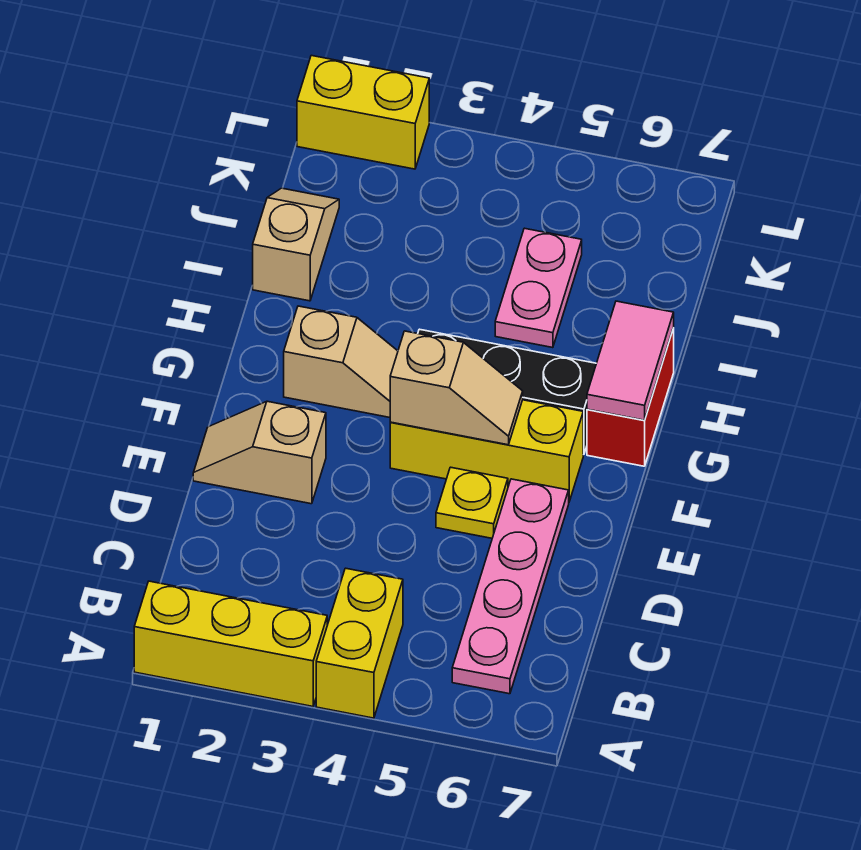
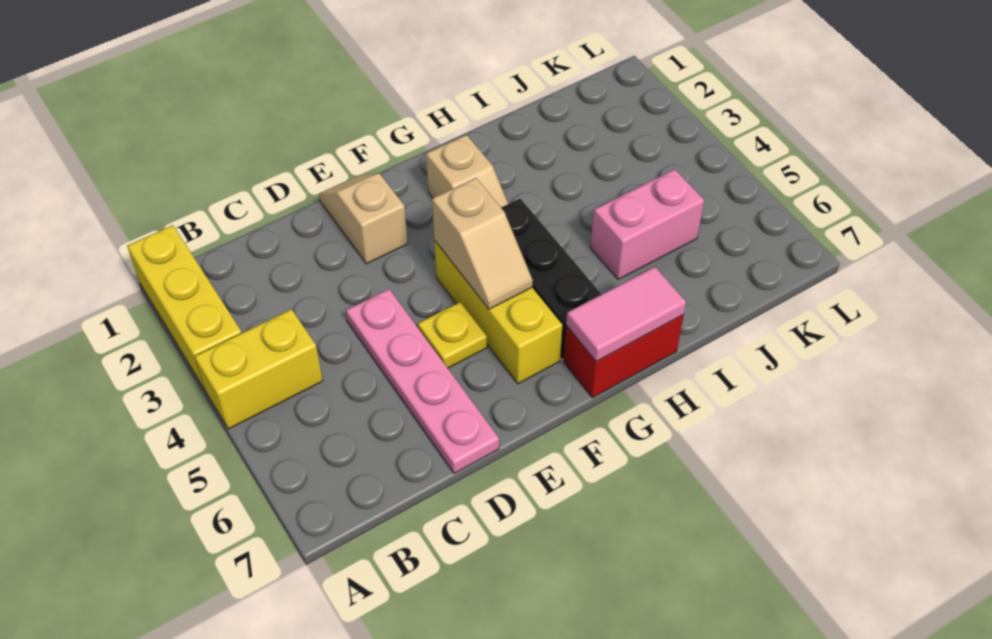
pink 1x4 plate [452,479,569,694] -> pink 1x4 plate turned to [346,289,499,474]
tan 1x2 slope [253,188,339,301] -> none
pink 1x2 plate [495,228,582,348] -> pink 1x2 brick [591,169,704,280]
yellow 1x2 brick [297,55,429,169] -> none

